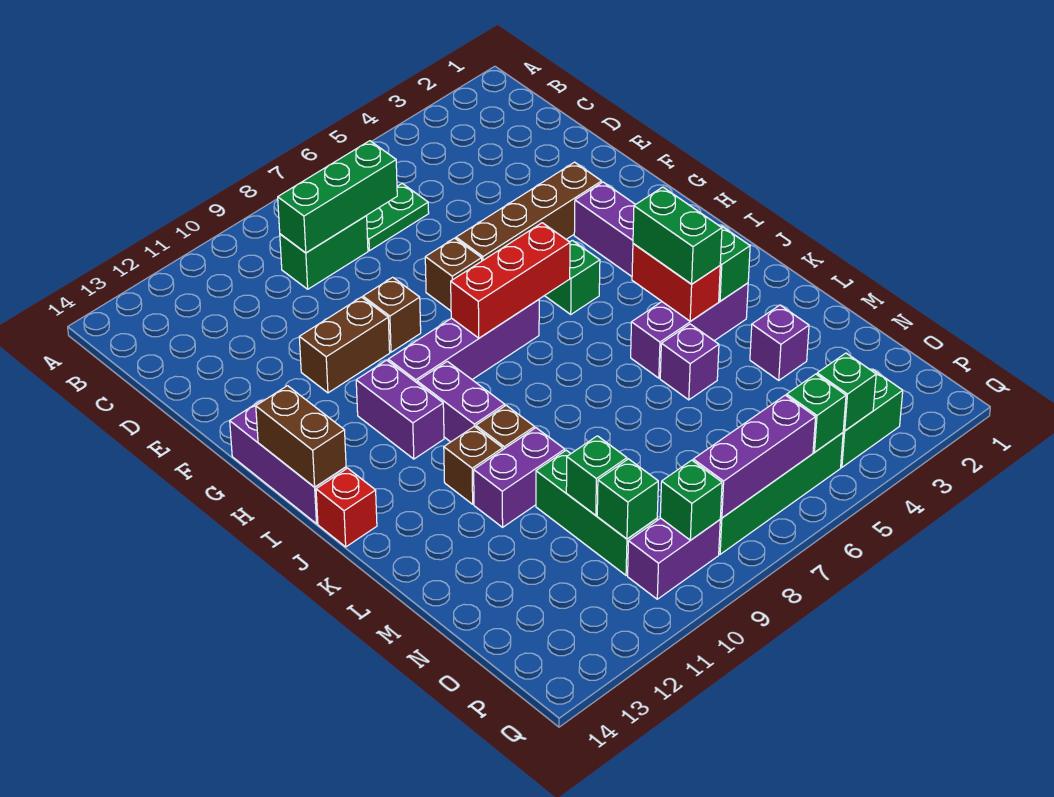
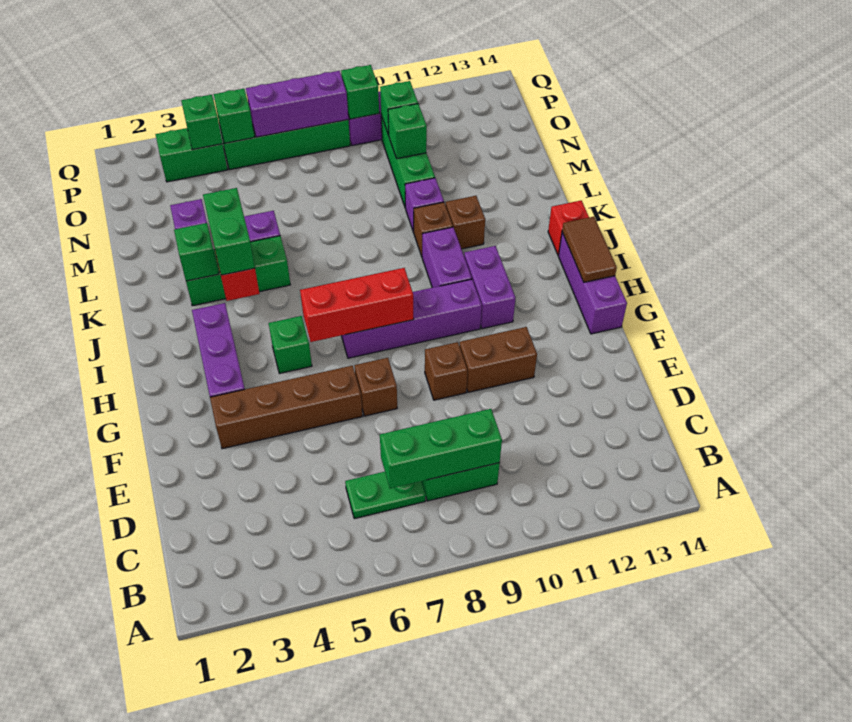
brown 1x2 brick [256,386,346,487] -> brown 1x2 tile [562,217,617,282]
purple 1x3 brick [631,283,748,378] -> green 1x3 brick [186,236,290,306]
purple 1x2 brick [474,428,565,527] -> purple 1x1 brick [405,178,444,232]

